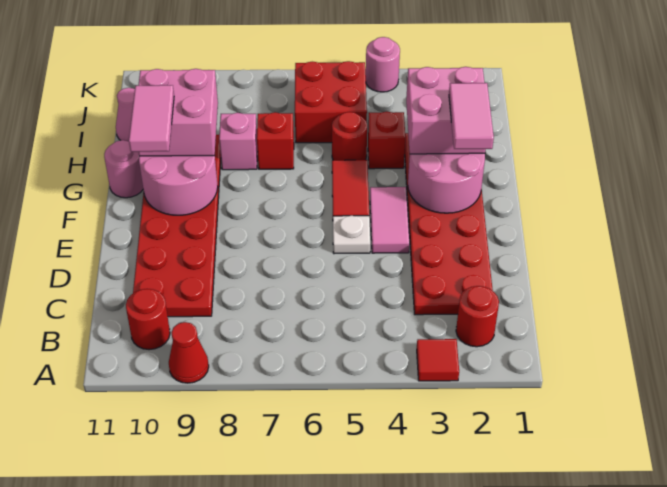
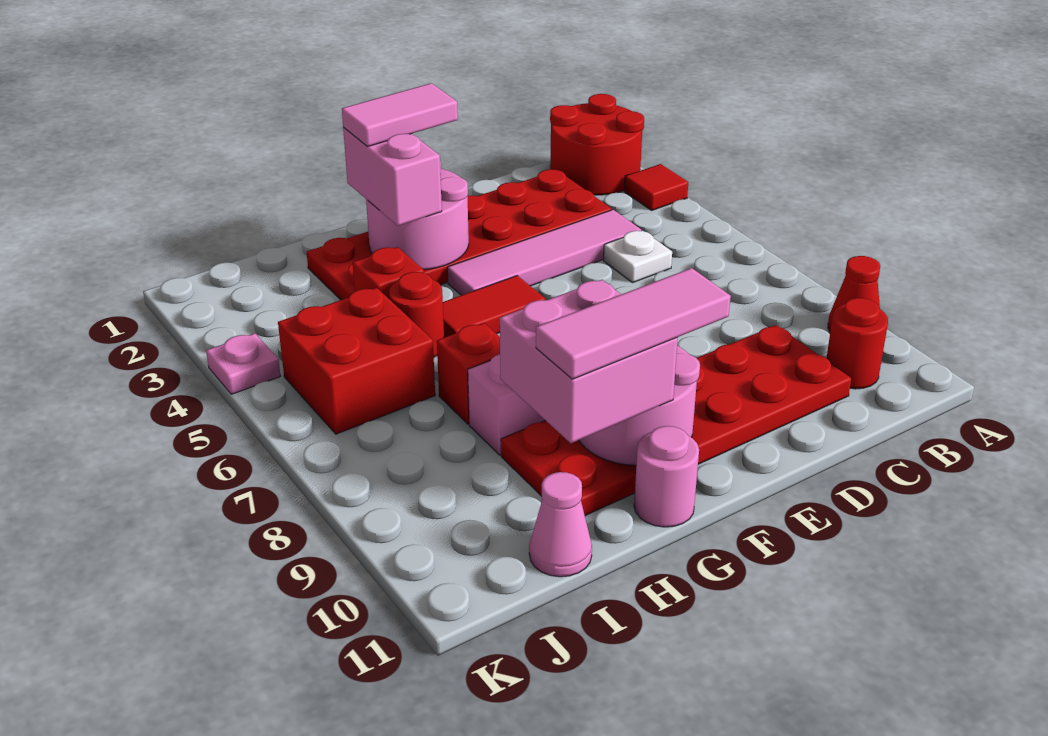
red 1x1 round brick [456,286,499,347] -> red 2x2 round brick [550,94,644,195]
pink 1x2 tile [370,187,409,253] -> pink 1x4 tile [447,210,641,295]
white 1x1 plate [333,216,370,254] -> white 1x1 plate moved to [604,231,672,283]
pink 1x2 tile [129,85,174,152] -> pink 1x3 tile [536,268,731,379]
pink 2x2 brick [406,67,485,154] -> pink 1x2 brick [343,128,442,226]
pink 1x1 round brick [366,37,400,92] -> pink 1x1 plate [206,333,280,394]

